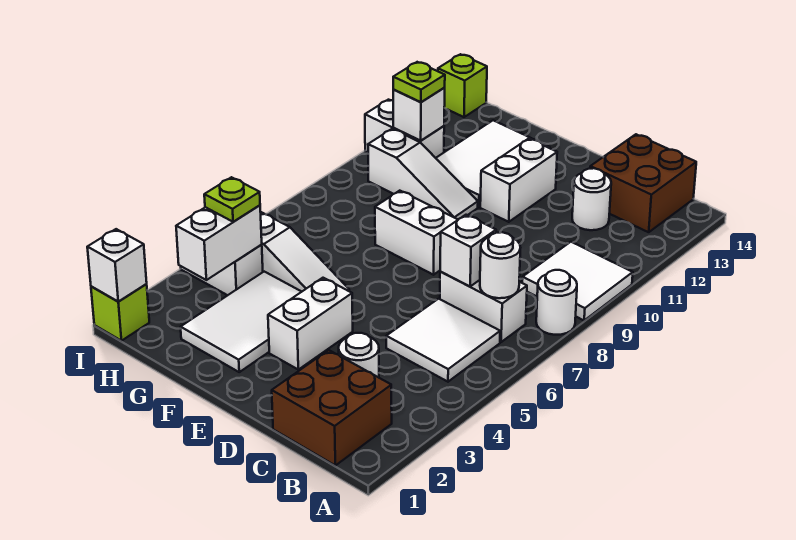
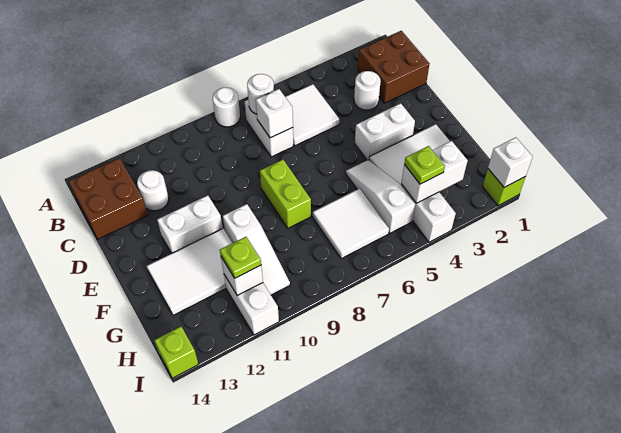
white 2x2 tile [522,242,633,320] -> white 2x2 tile moved to [313,189,389,259]
white 1x2 brick [375,191,458,275] -> lime 1x2 brick [260,160,311,228]
white 1x3 slope [368,129,478,220] -> white 1x3 slope turned to [223,204,290,295]

